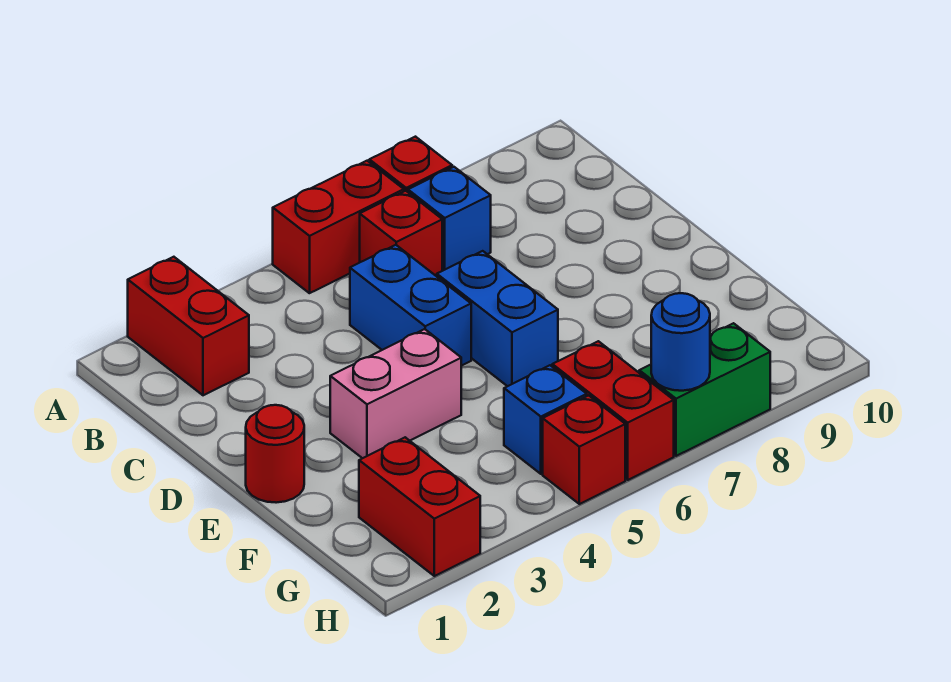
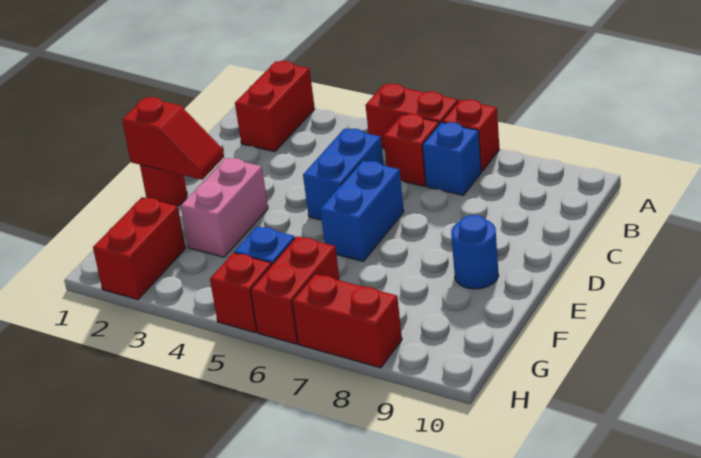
none -> red 1x2 slope [122,97,224,180]
pink 1x2 brick [330,329,461,458] -> pink 1x2 brick turned to [181,158,268,257]
green 1x2 brick [639,323,770,456] -> red 1x2 brick [292,274,402,368]
blue 1x1 round brick [651,293,710,391] -> blue 1x1 round brick moved to [451,215,499,289]

